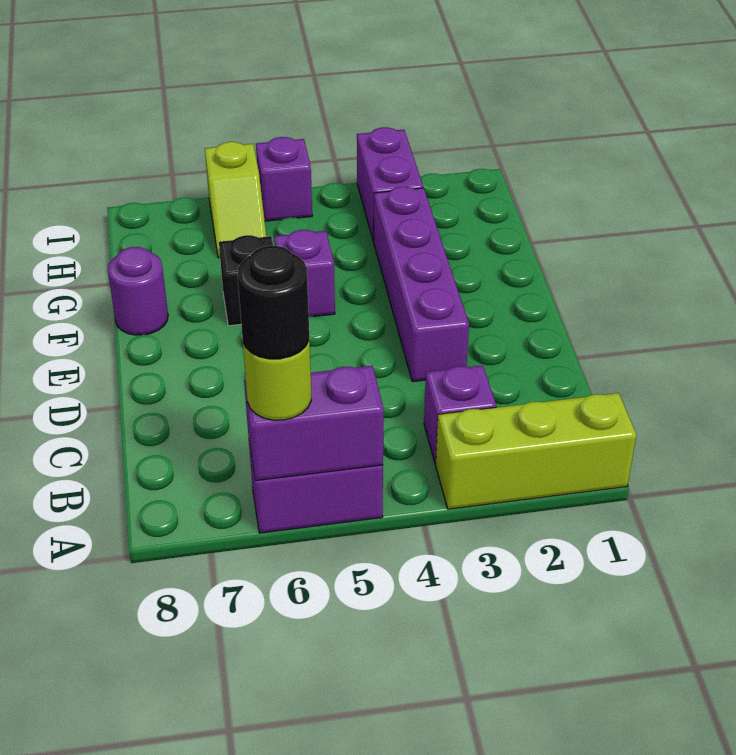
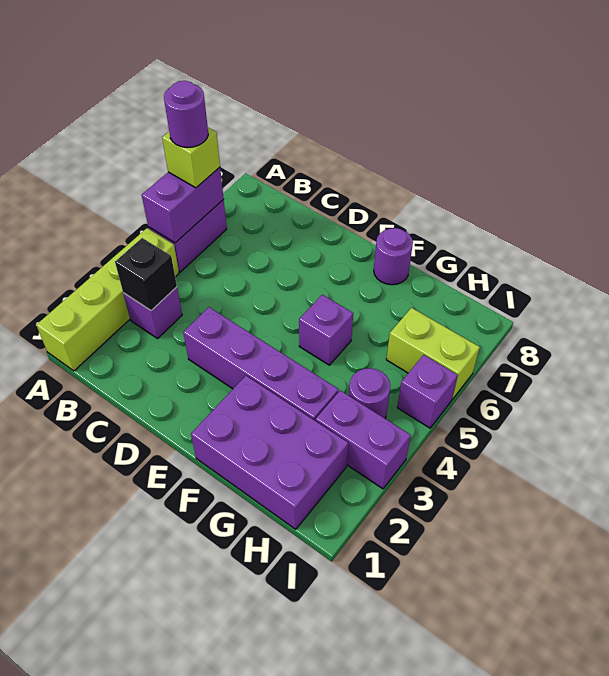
lime 1x3 brick [436,393,636,509] -> lime 1x4 brick [36,228,179,371]
lime 1x1 round brick [243,339,311,420] -> lime 1x1 brick [162,128,220,188]
black 1x1 round brick [238,246,309,359] -> purple 1x1 round brick [164,81,208,147]
none -> purple 2x3 brick [191,376,348,529]
black 1x1 brick [219,235,273,326] -> black 1x1 brick moved to [115,238,177,310]
none -> purple 1x1 round brick [349,368,390,418]
lime 1x2 slope [205,142,266,258] -> lime 1x2 brick [386,308,480,400]

